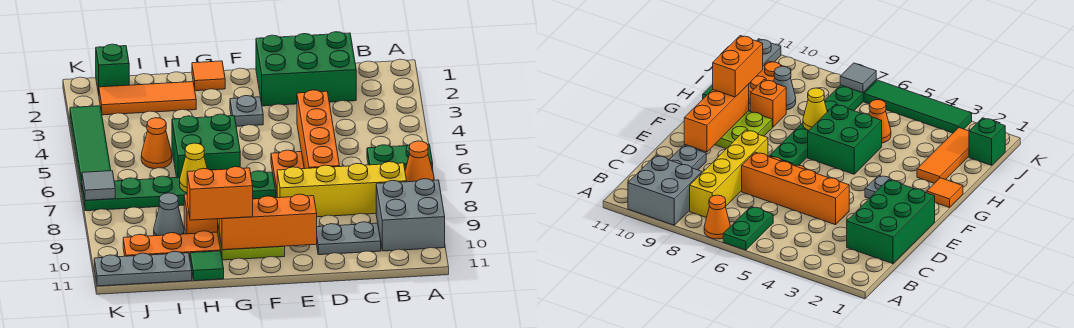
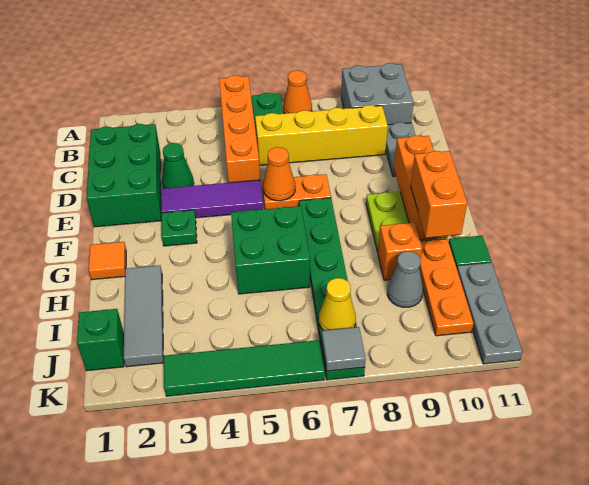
yellow 1x4 brick [277,162,407,217] -> yellow 1x4 brick turned to [255,105,388,165]
none -> green 1x1 cone [162,143,194,188]
orange 1x4 brick [297,90,340,169] -> orange 1x4 brick turned to [219,75,260,183]
none -> purple 1x3 tile [161,180,263,218]
grey 1x1 plate [230,96,263,126] -> green 1x1 plate [161,210,197,246]
orange 1x3 tile [99,82,196,115] -> grey 1x3 tile [124,265,164,367]
yellow 1x1 cone [180,143,207,193] -> yellow 1x1 cone moved to [319,278,356,331]
orange 1x1 cone [141,118,172,169] -> orange 1x1 cone moved to [263,147,295,201]

